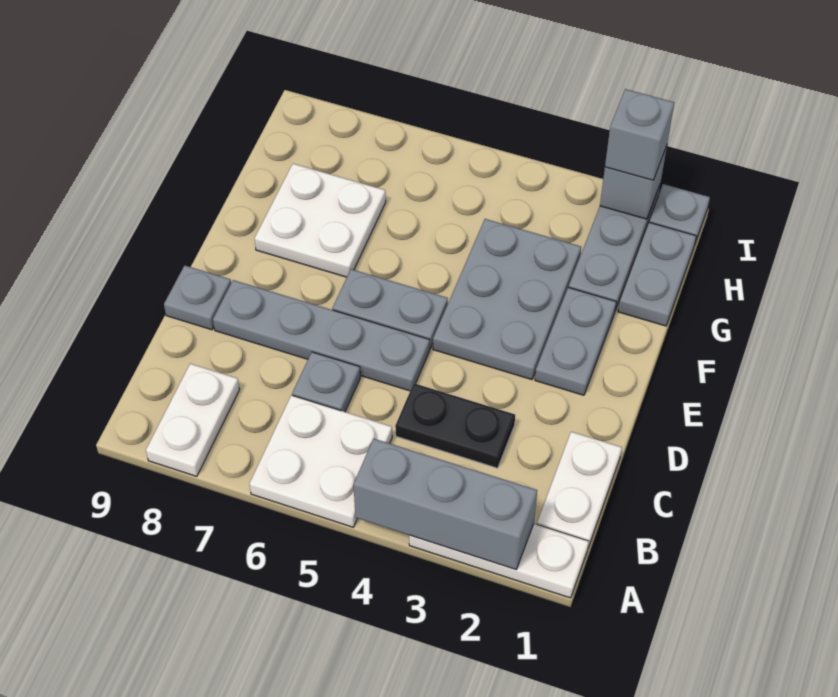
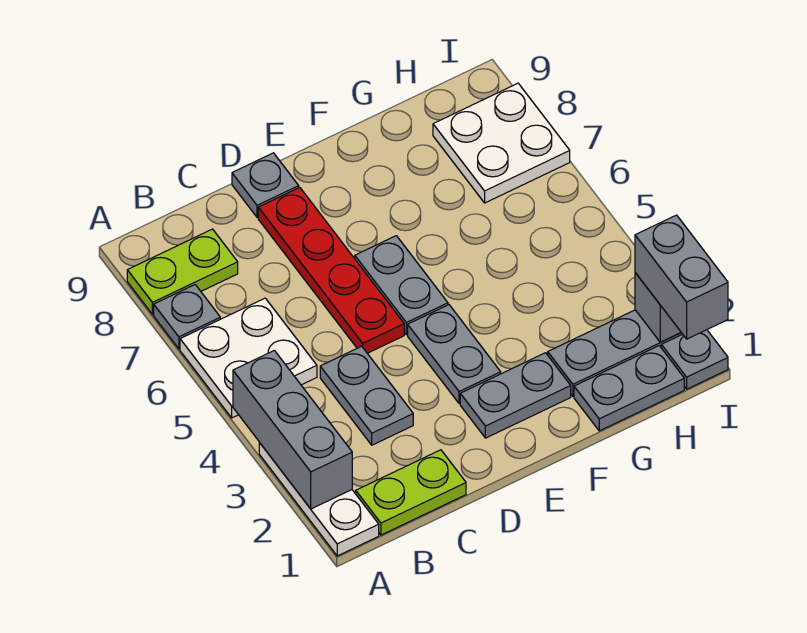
white 1x2 plate [146,364,240,476] -> lime 1x2 plate [127,229,238,315]
white 1x2 plate [537,432,622,547] -> lime 1x2 plate [356,450,466,535]
black 1x2 plate [395,383,515,468] -> grey 1x2 plate [320,346,413,445]
grey 1x1 plate [292,352,360,412] -> grey 1x1 plate moved to [154,285,220,349]
grey 1x4 plate [213,280,430,391] -> red 1x4 plate [258,188,404,353]
grey 2x3 plate [433,219,581,380] -> grey 1x2 plate [408,305,501,404]
white 2x2 plate [254,164,386,277] -> white 2x2 plate moved to [433,83,570,203]
grey 1x1 brick [605,89,674,180] -> grey 1x2 brick [635,215,728,339]

